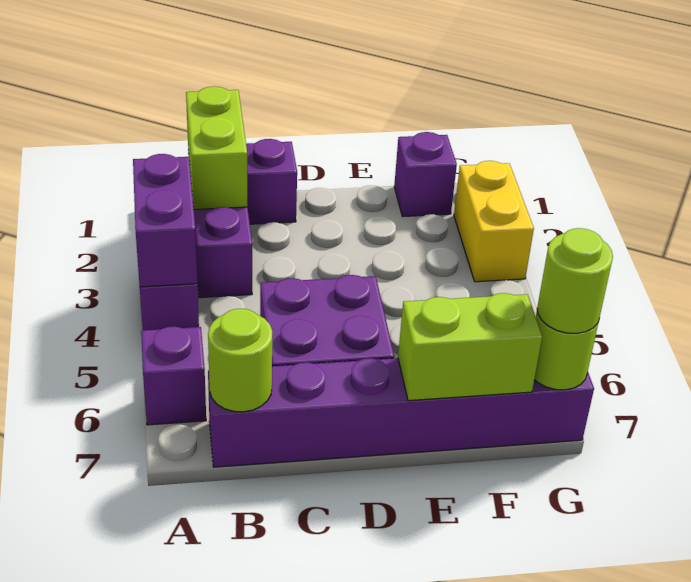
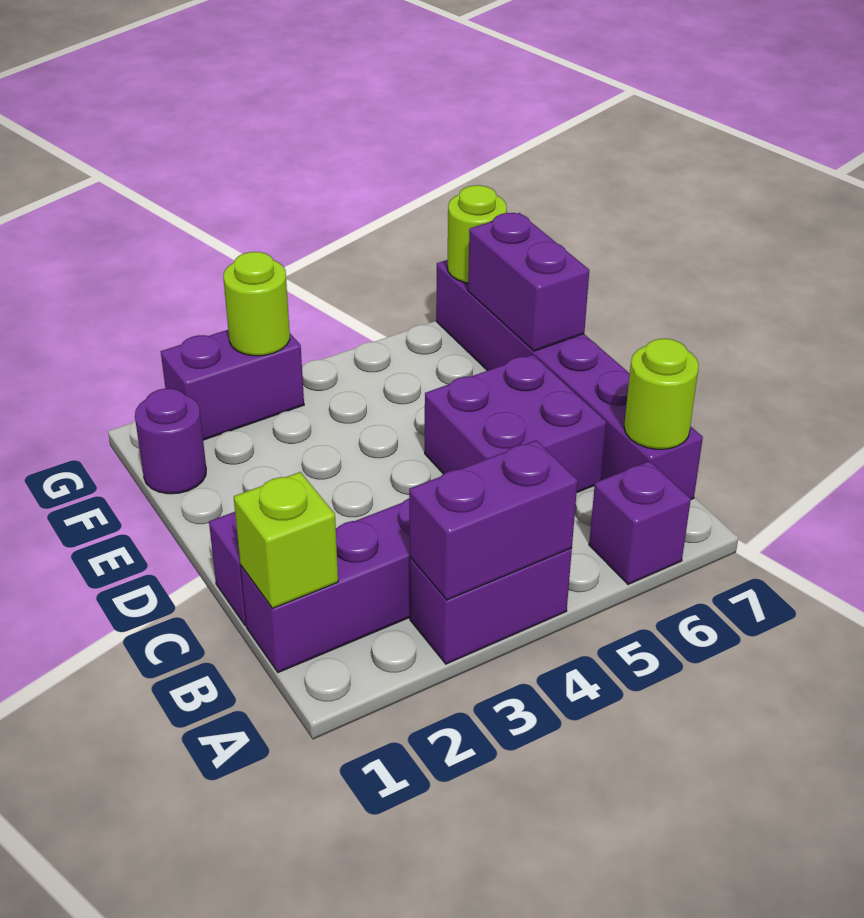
lime 1x2 brick [186,86,248,210] -> lime 1x1 brick [234,472,338,608]
lime 1x2 brick [398,293,542,401] -> purple 1x2 brick [468,213,589,351]
purple 1x1 brick [394,132,457,217] -> purple 1x1 round brick [135,389,206,494]
yellow 1x2 brick [454,161,534,282] -> purple 1x2 brick [161,330,304,440]
lime 1x1 round brick [537,228,613,334] -> lime 1x1 round brick moved to [223,252,290,356]

